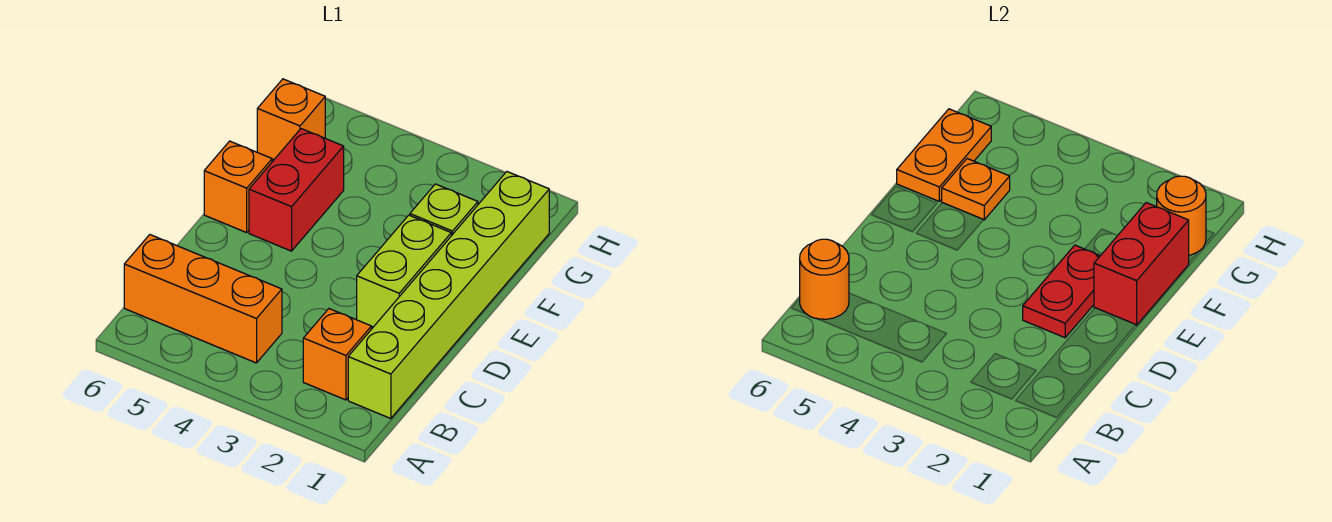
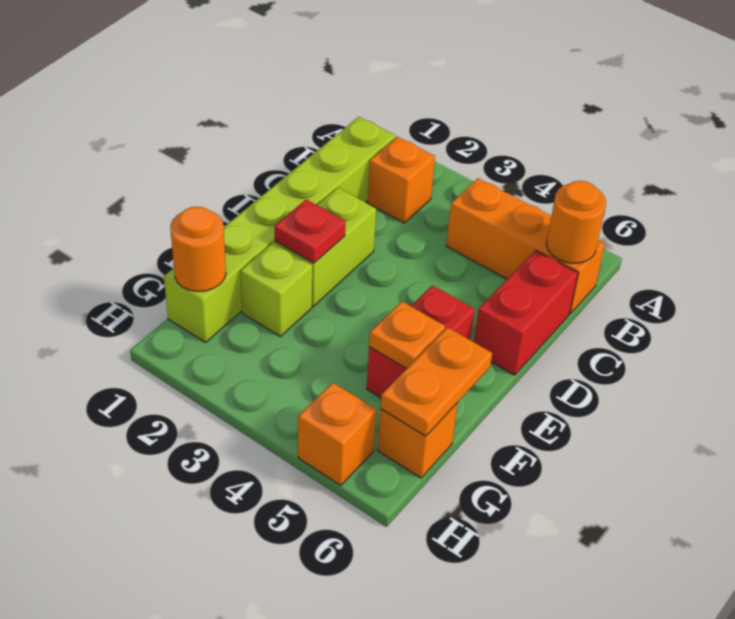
red 1x2 plate [1023,245,1100,338] -> red 1x1 plate [274,199,346,263]
red 1x2 brick [1094,203,1189,325] -> red 1x2 brick moved to [474,250,578,375]
orange 1x1 brick [204,141,272,233] -> orange 1x1 brick moved to [298,383,377,486]

